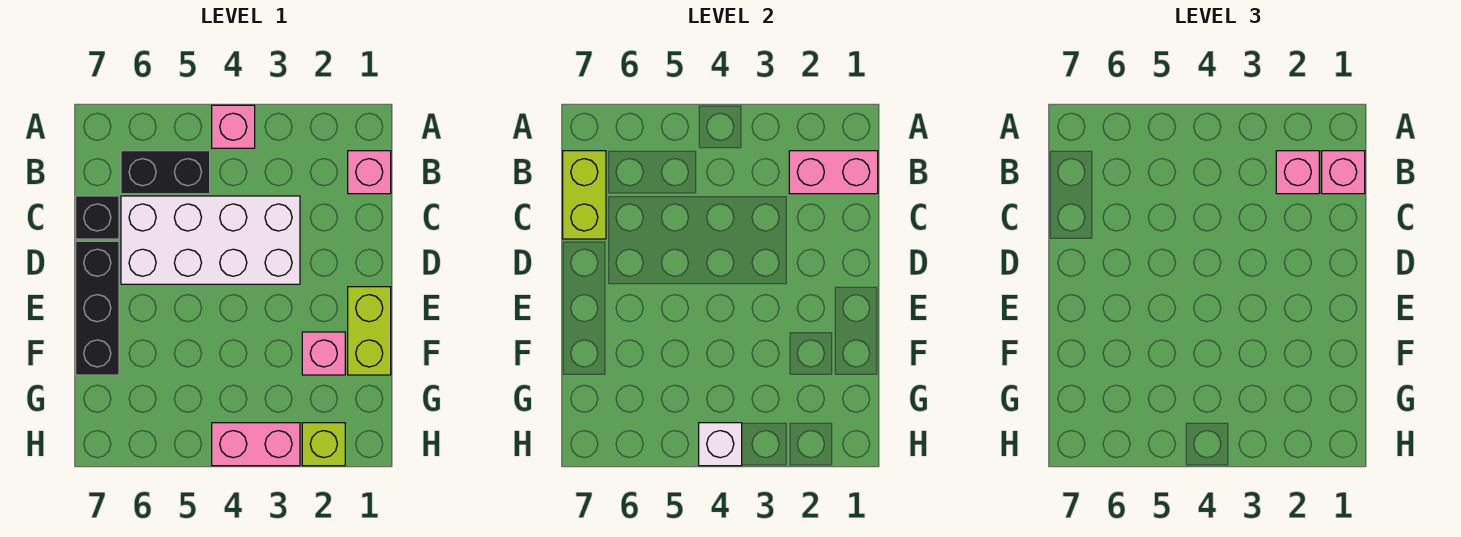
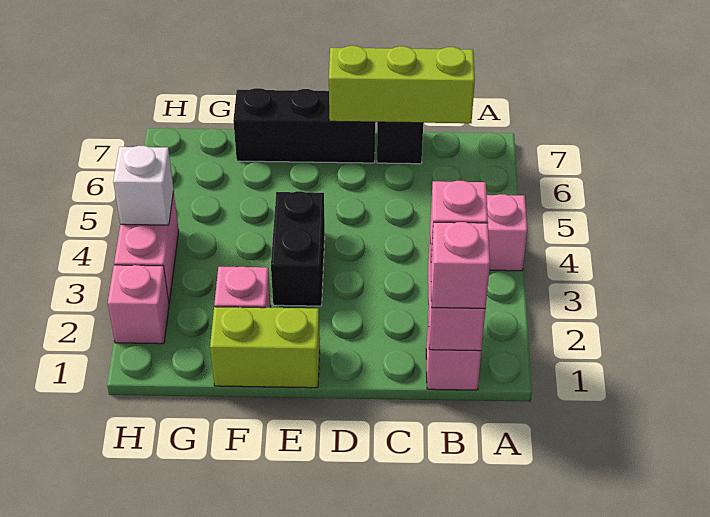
black 1x2 brick [121,151,210,194] -> black 1x2 brick moved to [271,191,325,306]
lime 1x2 brick [563,151,606,239] -> lime 1x3 brick [329,46,475,123]
white 2x4 brick [121,196,300,284] -> none
lime 1x1 brick [302,423,345,466] -> pink 1x1 brick [108,265,169,344]

